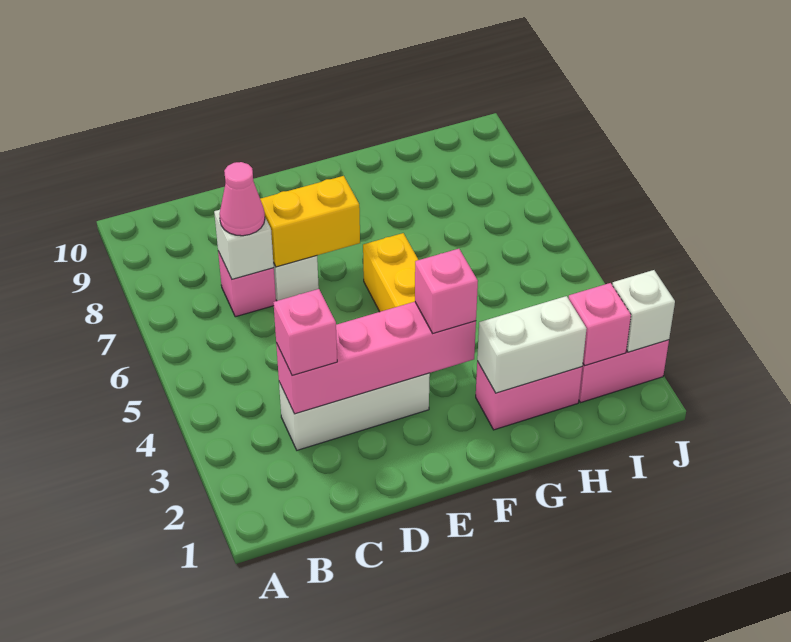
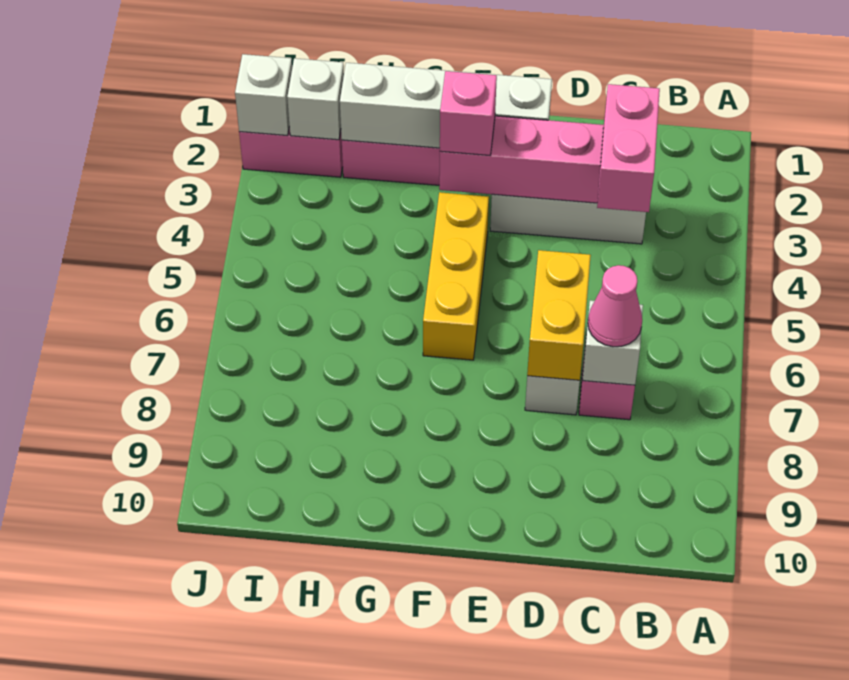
pink 1x1 brick [273,289,337,375] -> pink 1x2 brick [597,84,660,212]
yellow 1x2 brick [260,176,360,267] -> yellow 1x2 brick turned to [527,250,591,380]
white 1x2 brick [477,296,587,393] -> white 1x4 brick [340,63,552,148]
pink 1x1 brick [568,283,631,366] -> white 1x1 brick [287,58,344,140]

